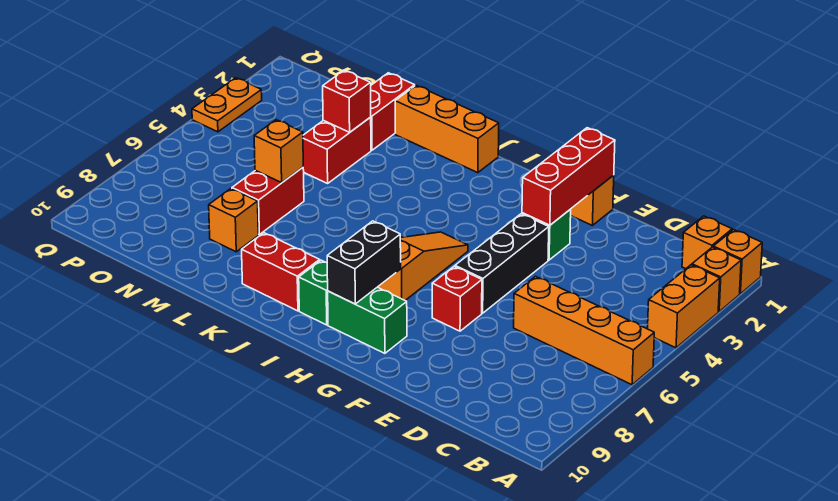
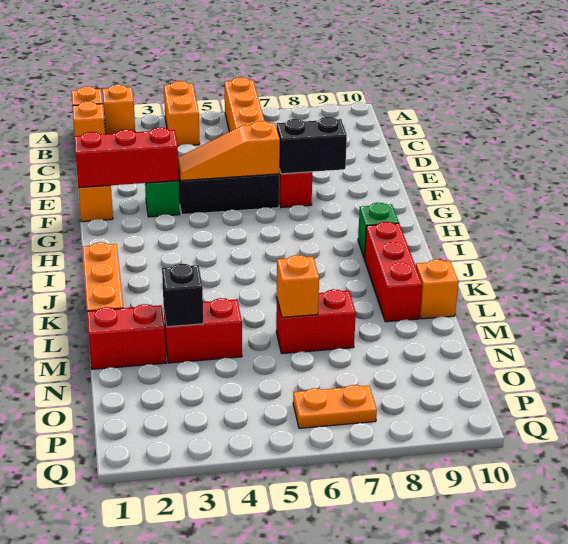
orange 1x2 brick [648,265,720,348] -> orange 1x2 brick turned to [164,81,200,146]
green 1x2 brick [328,287,407,353] -> none
orange 1x3 slope [378,232,468,300] -> orange 1x3 slope moved to [178,121,280,181]
black 1x2 brick [327,221,401,304] -> black 1x2 brick moved to [277,117,347,174]
red 1x2 brick [242,233,320,311] -> red 1x3 brick [365,222,422,322]
red 1x1 brick [323,70,371,132] -> black 1x1 brick [162,264,203,327]
orange 1x1 brick [209,189,258,252] -> orange 1x1 brick moved to [416,259,458,319]
orange 1x2 plate [192,78,262,132] -> orange 1x2 plate moved to [293,385,377,428]

